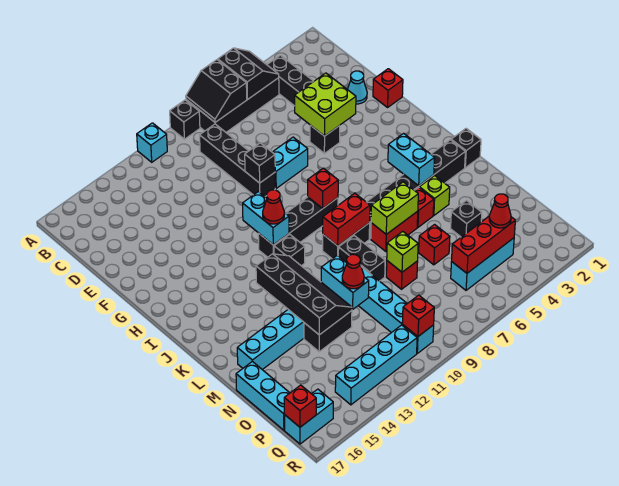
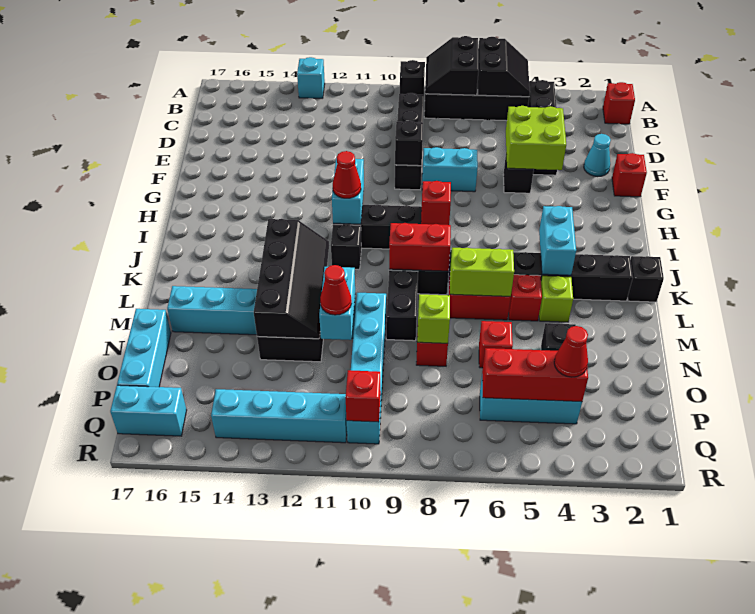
cyan 1x1 brick [137,123,167,162] -> cyan 1x1 brick moved to [297,57,325,98]
red 1x1 brick [284,385,316,427] -> red 1x1 brick moved to [603,82,635,124]

